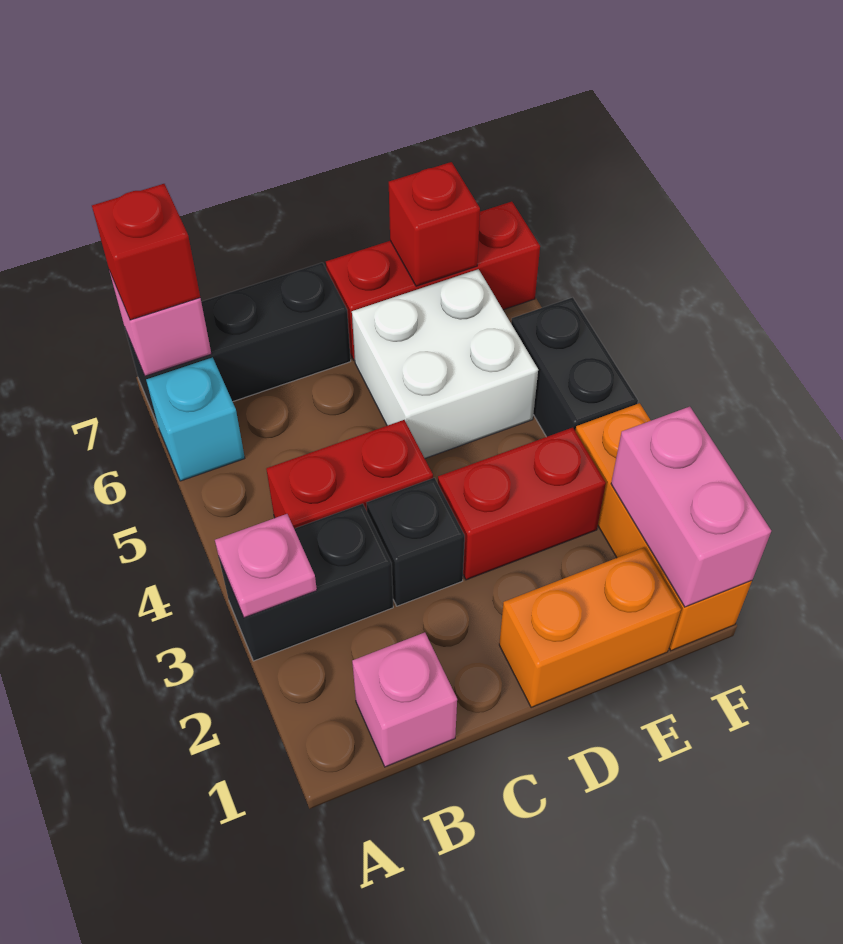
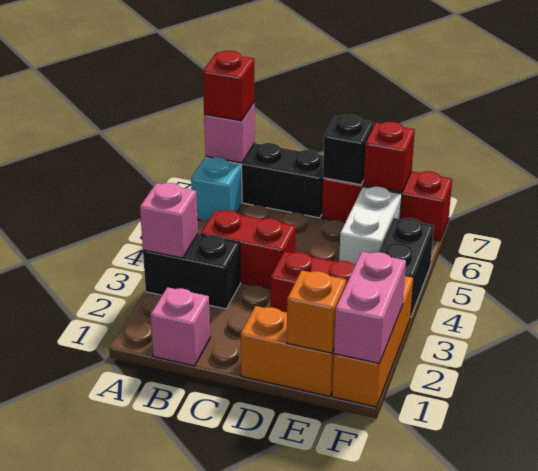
pink 1x1 plate [215,514,317,618] -> pink 1x1 brick [140,183,198,258]
black 1x1 brick [367,478,465,606] -> black 1x1 brick moved to [323,115,374,185]
white 2x2 brick [352,269,538,458] -> white 1x2 brick [339,187,402,265]
none -> orange 1x1 brick [287,270,346,353]

